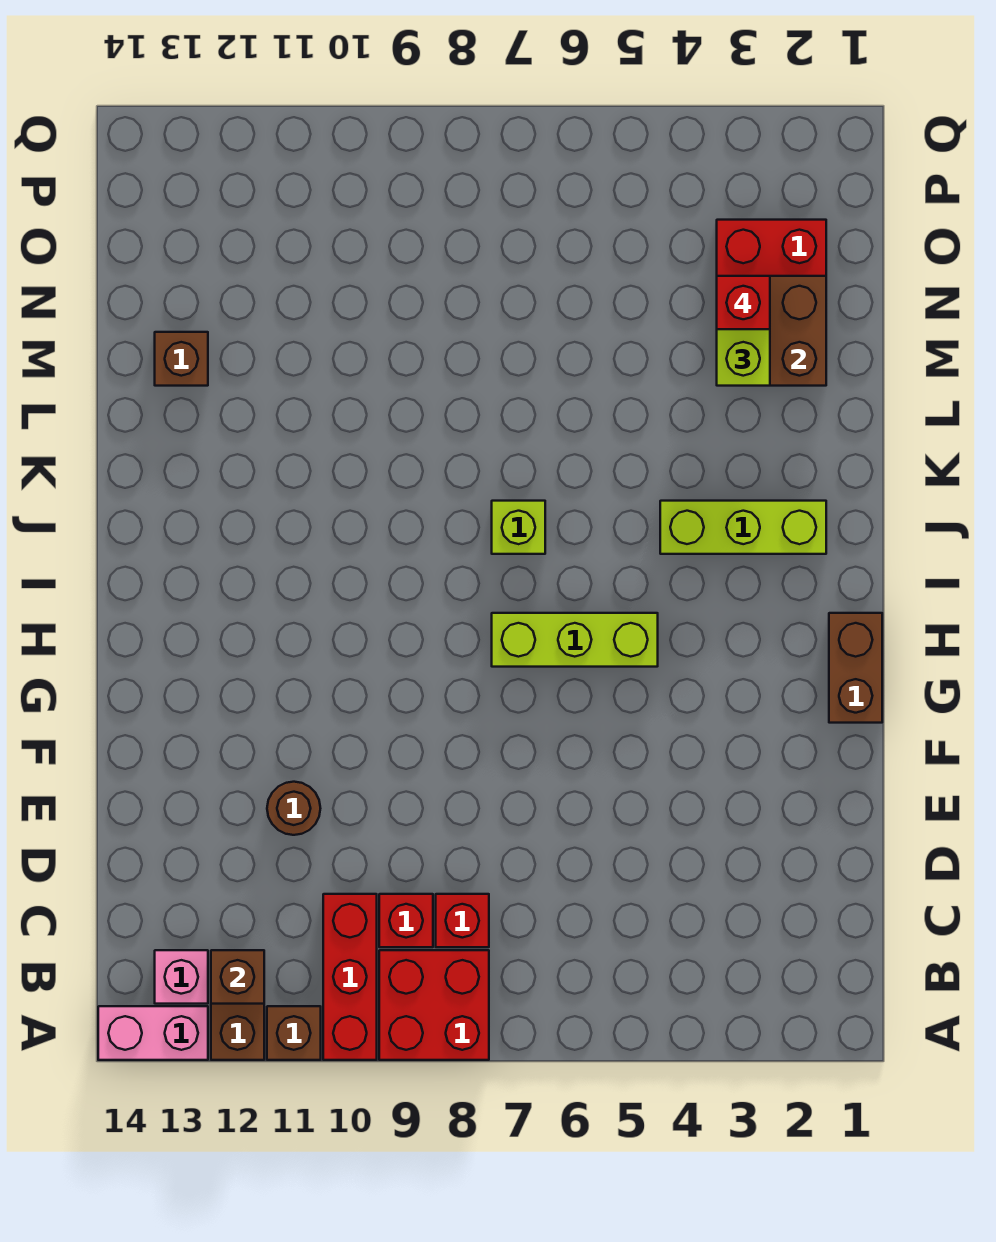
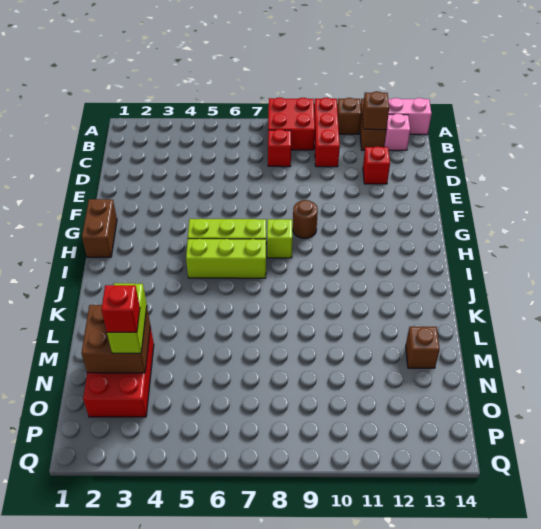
red 1x1 brick [379,894,433,947] -> red 1x1 brick moved to [363,146,390,184]
brown 1x1 round brick [267,782,320,835] -> brown 1x1 round brick moved to [293,200,318,238]
lime 1x3 brick [660,501,826,554] -> lime 1x3 brick moved to [186,239,266,278]
lime 1x1 brick [492,501,545,554] -> lime 1x1 brick moved to [267,219,292,258]

